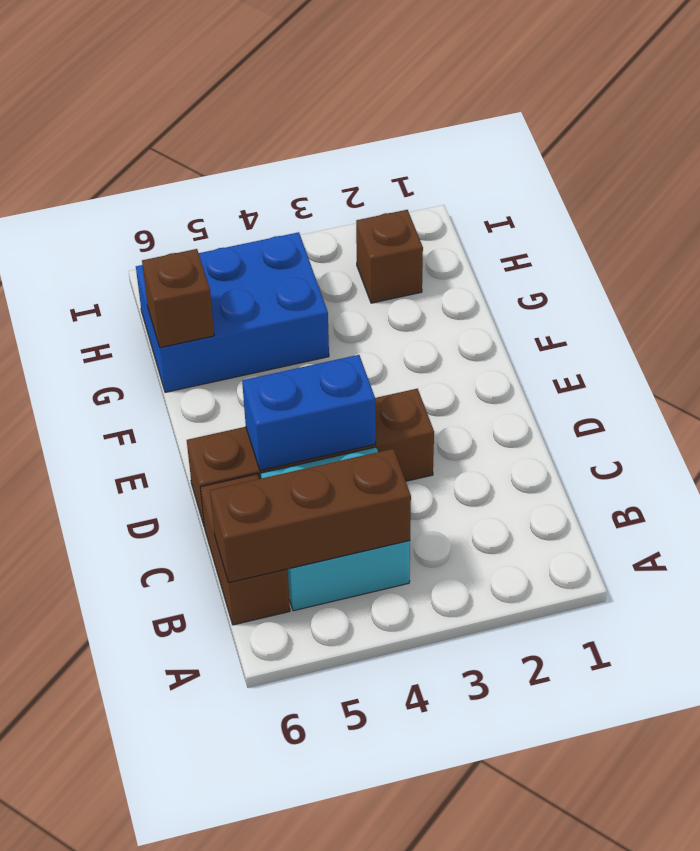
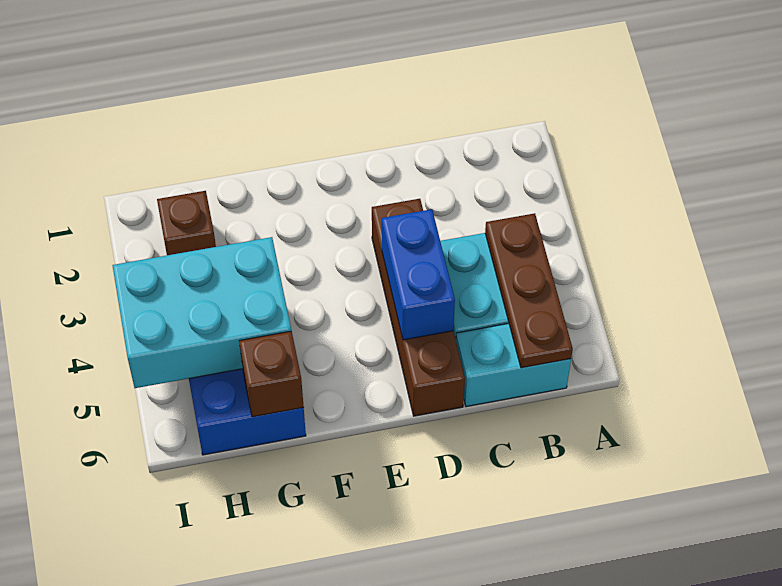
brown 1x3 brick [210,449,411,583] -> brown 1x3 plate [485,213,573,368]
brown 1x2 brick [200,474,290,625] -> cyan 1x2 brick [456,324,571,407]
none -> cyan 2x3 brick [112,237,291,388]

